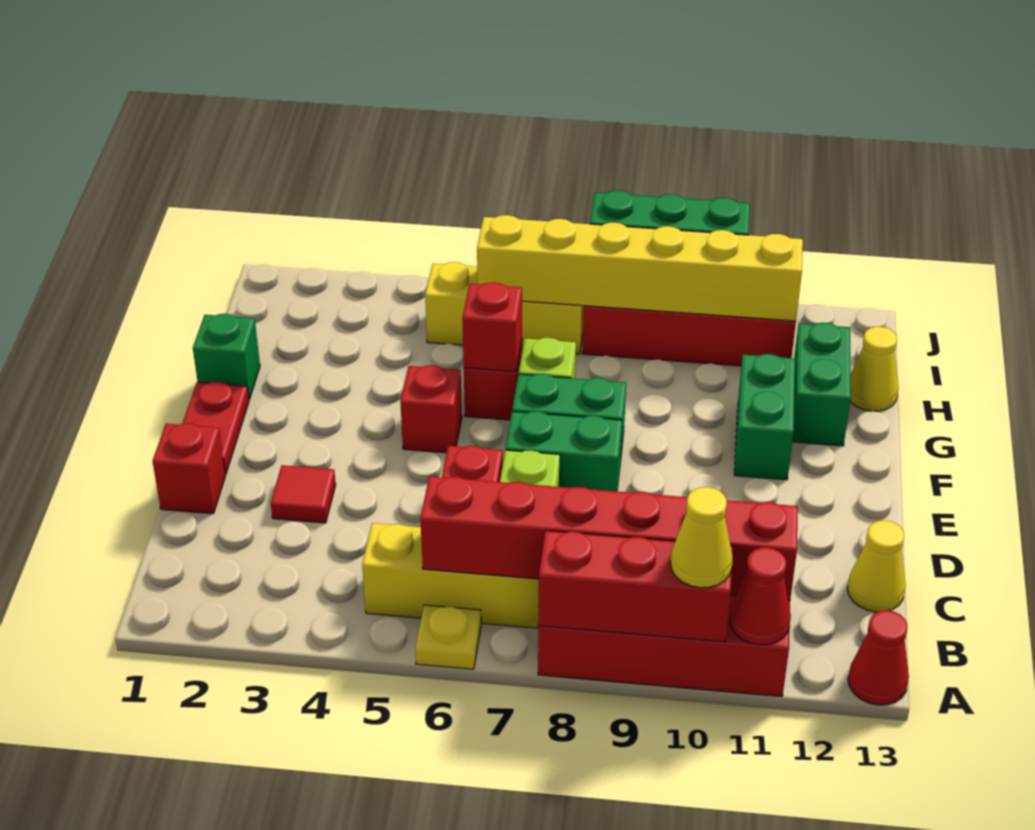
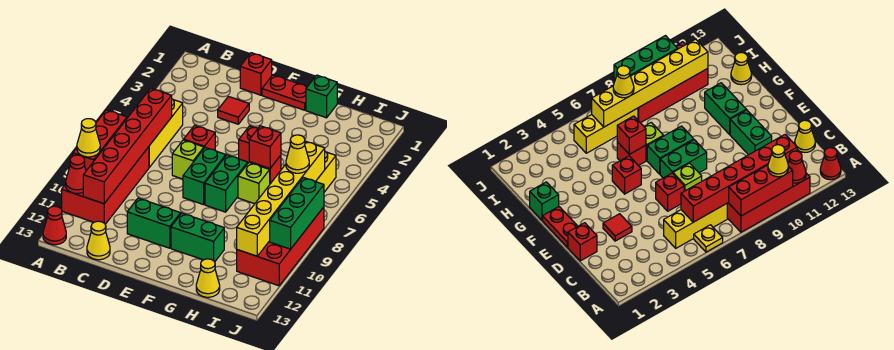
green 1x2 brick [792,323,851,446] -> green 1x2 brick moved to [127,198,181,248]
none -> yellow 1x1 cone [286,135,309,173]

